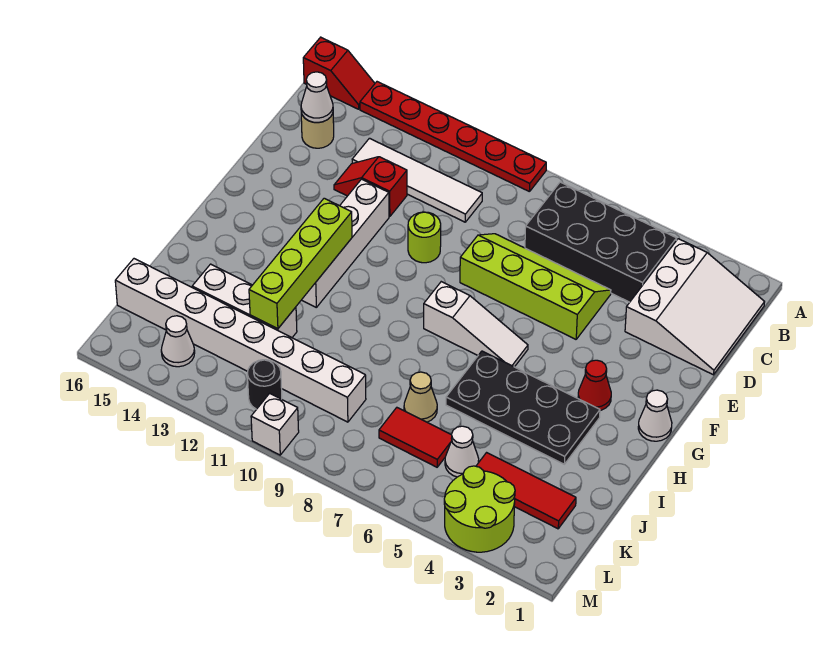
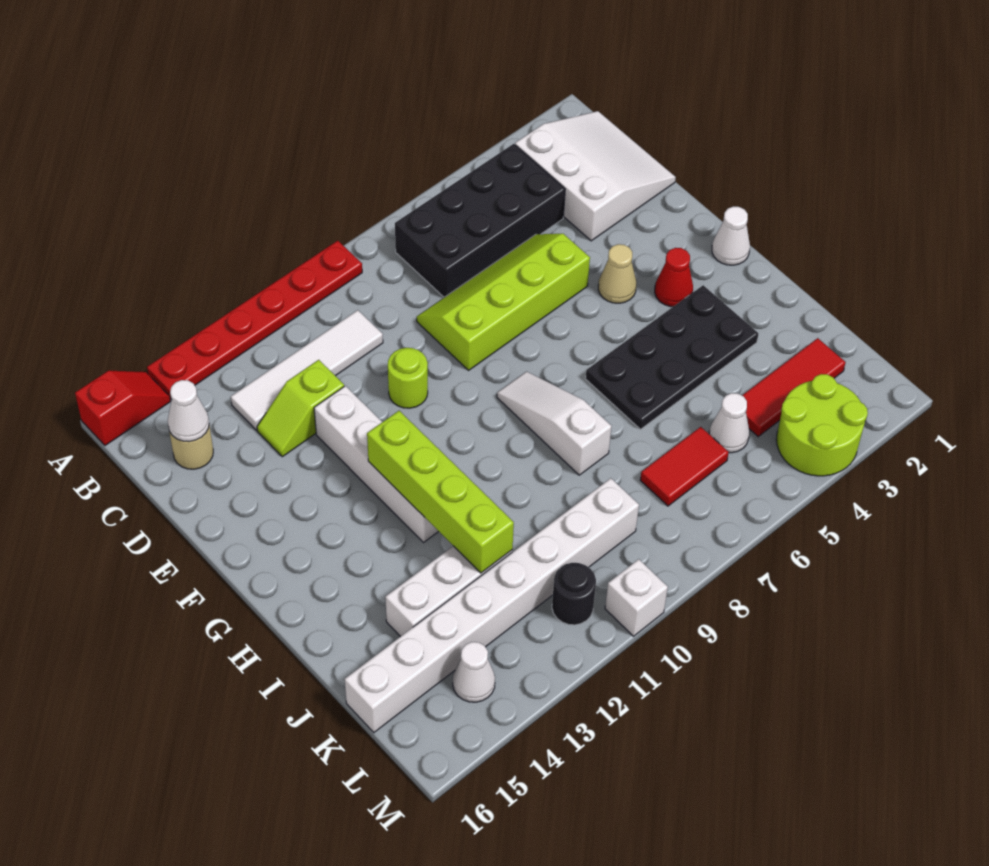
red 1x2 slope [334,157,407,217] -> lime 1x2 slope [257,360,344,457]
white 1x3 slope [424,282,528,367] -> white 1x3 slope turned to [497,372,612,475]
tan 1x1 cone [404,372,437,422] -> tan 1x1 cone moved to [598,244,636,303]

